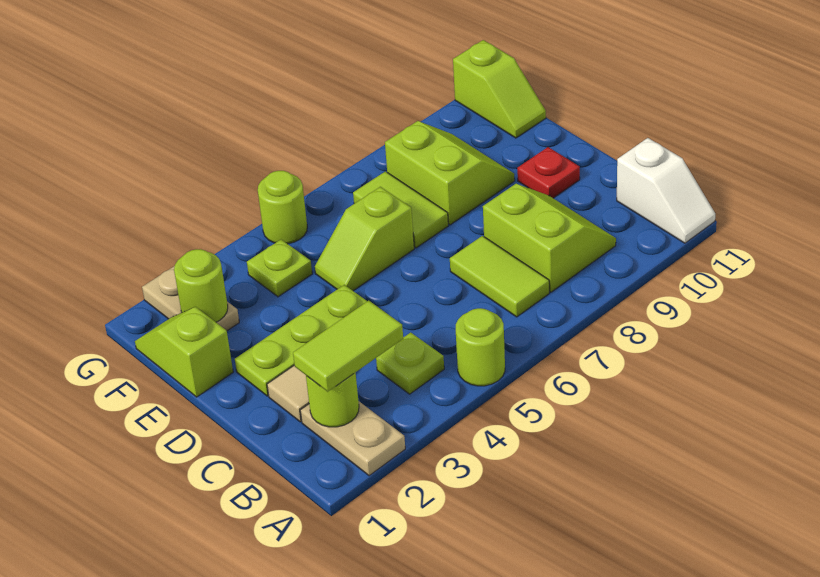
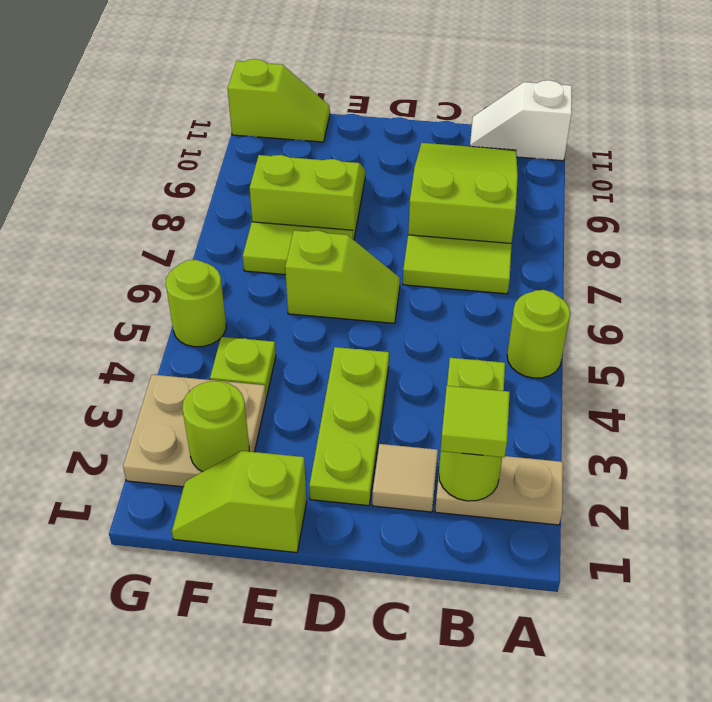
white 1x2 slope [617,138,715,243] -> white 1x2 slope turned to [470,80,572,161]
lime 1x2 tile [293,301,403,392] -> lime 1x1 tile [440,386,510,457]
lime 2x2 slope [483,184,616,292] -> lime 2x3 slope [408,143,518,243]
red 1x1 plate [517,147,580,198] -> none
lime 1x2 slope [315,187,414,291] -> lime 1x2 slope turned to [285,230,400,323]
tan 1x2 plate [142,266,239,331] -> tan 2x2 plate [123,375,266,487]

